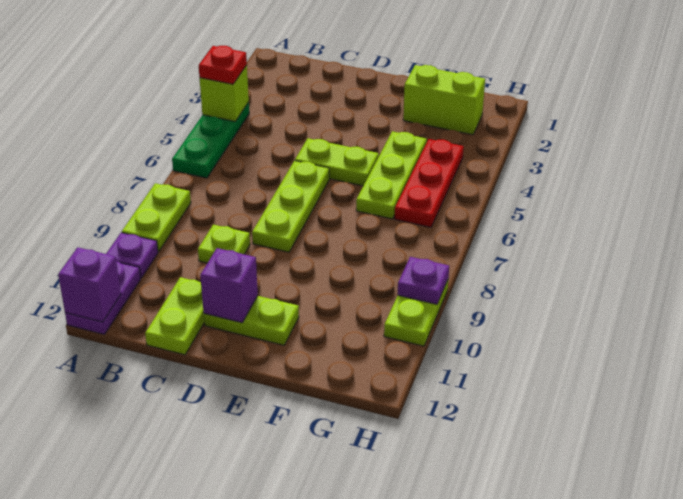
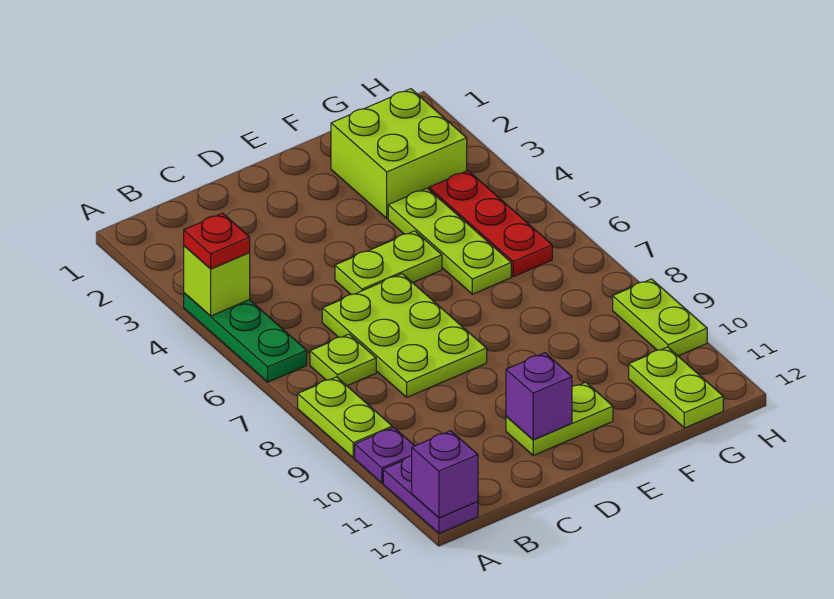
lime 1x1 plate [198,225,250,263] -> lime 1x1 plate moved to [310,334,376,386]
lime 1x2 plate [145,277,204,355] -> lime 1x2 plate moved to [629,347,723,428]
lime 1x3 plate [252,161,329,252] -> lime 2x3 plate [322,274,487,397]
lime 1x2 brick [403,65,485,135] -> lime 2x2 brick [331,89,467,218]
purple 1x1 plate [398,257,449,304] -> none

